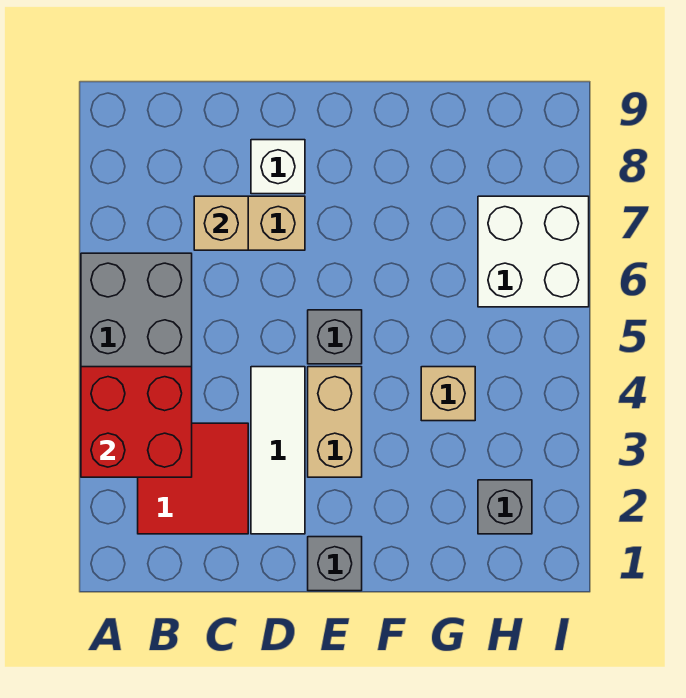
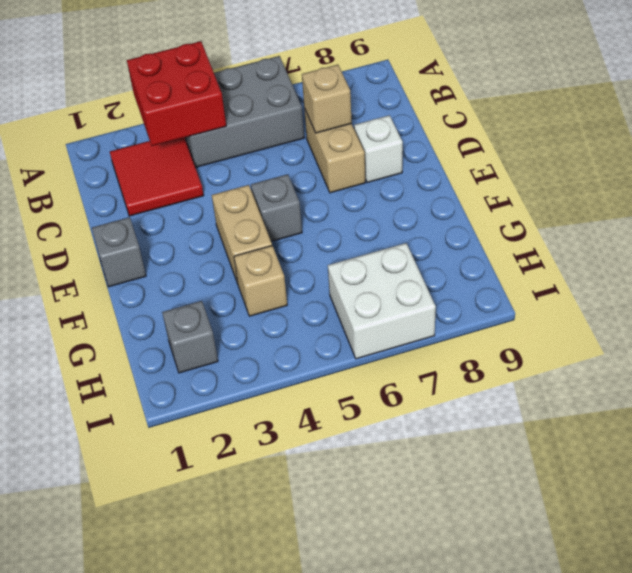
white 1x3 tile [251,367,305,534] -> none
tan 1x2 brick [308,367,362,477] -> tan 1x2 brick turned to [212,185,272,284]

